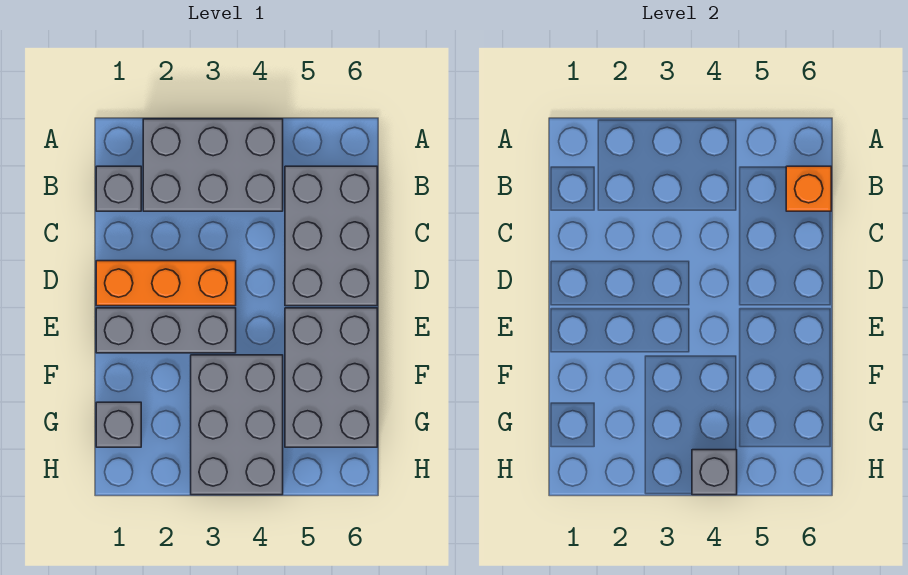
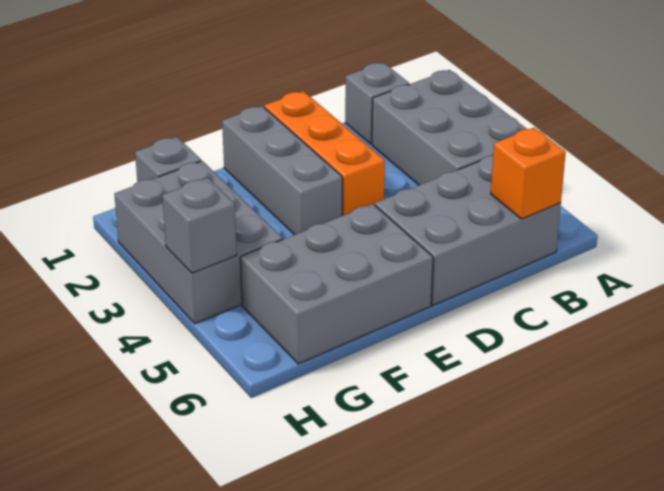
grey 2x3 brick [191,355,283,495] -> grey 2x3 brick turned to [114,161,283,324]

